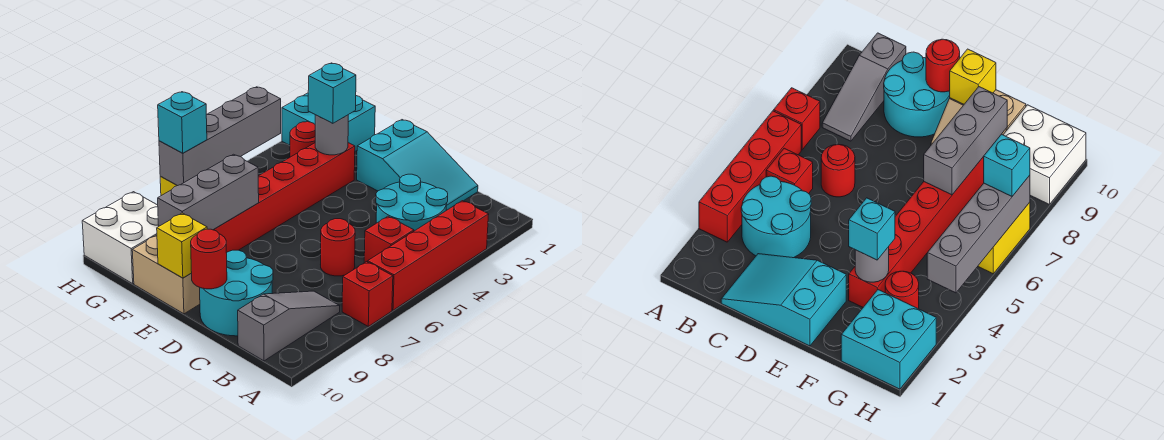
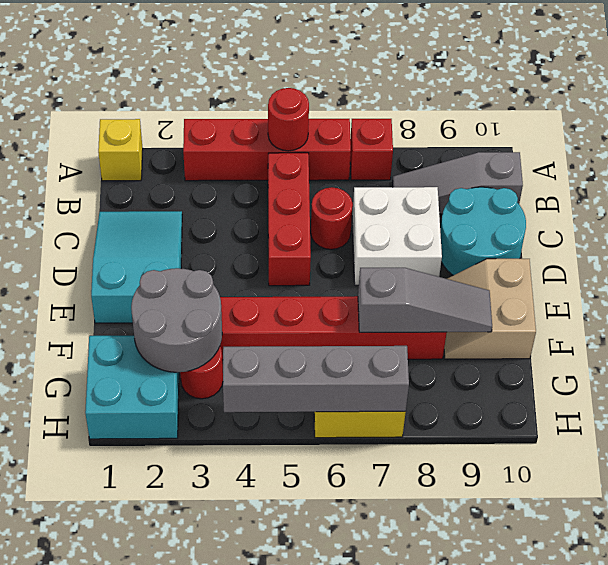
cyan 2x2 round brick [376,174,448,231] -> none
red 1x1 brick [364,216,414,263] -> red 1x3 brick [268,153,311,286]
red 1x1 round brick [191,229,227,289] -> red 1x1 round brick moved to [268,88,309,151]
yellow 1x1 brick [157,213,207,278] -> yellow 1x1 brick moved to [98,119,143,181]
grey 1x1 round brick [315,115,348,155] -> grey 2x2 round brick [131,268,222,372]
cyan 1x1 brick [308,63,356,123] -> none
grey 1x3 brick [158,154,259,230] -> grey 1x3 slope [358,268,492,332]
white 2x2 brick [82,192,159,284] -> white 2x2 brick moved to [352,187,442,285]
cyan 1x1 brick [158,92,207,153] -> none

